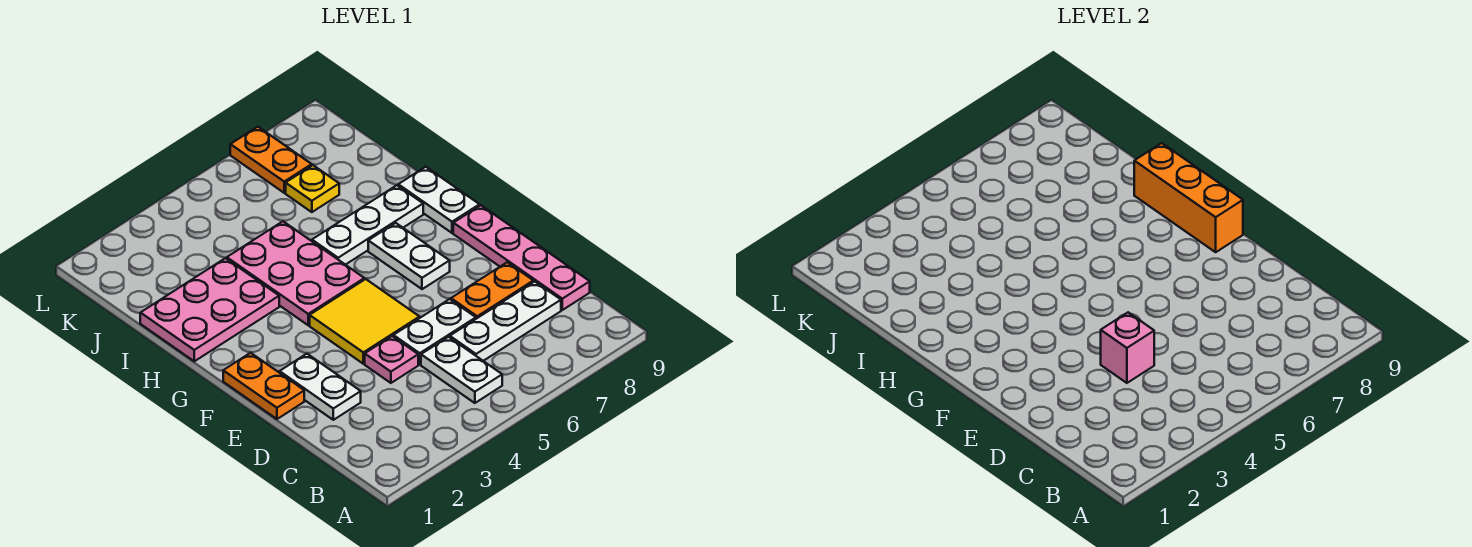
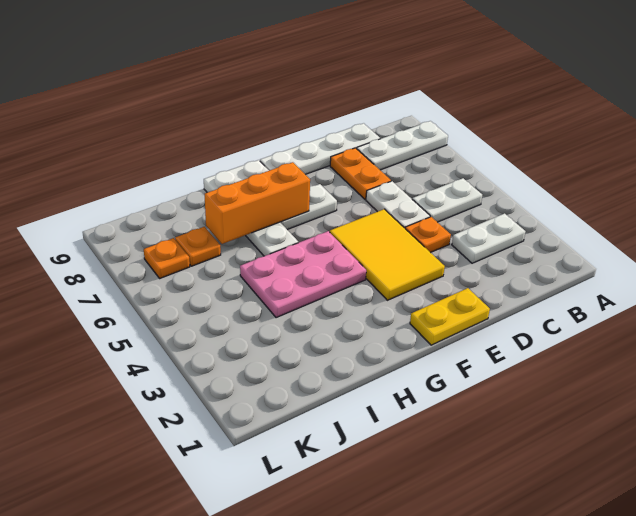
white 1x3 plate [450,282,561,361] -> white 1x3 plate turned to [357,121,448,170]
pink 1x4 plate [453,205,590,310] -> white 1x4 plate [260,123,380,174]
white 1x2 plate [280,354,361,420] -> white 1x2 plate moved to [452,213,525,263]
pink 1x1 plate [365,336,418,383] -> orange 1x1 plate [405,217,451,253]
pink 1x1 brick [1101,312,1154,383] -> none
orange 1x2 plate [223,353,304,419] -> yellow 1x2 plate [410,288,490,345]
yellow 2x2 tile [310,279,420,364] -> yellow 2x3 tile [330,209,445,300]
orange 1x3 brick [1134,143,1243,252] -> orange 1x3 brick moved to [205,162,310,244]
pink 2x3 plate [140,258,279,361] -> none
yellow 1x1 plate [286,165,339,212] -> orange 1x1 plate [175,227,221,266]
orange 1x2 plate [230,127,312,193] -> orange 1x1 plate [144,238,190,278]

